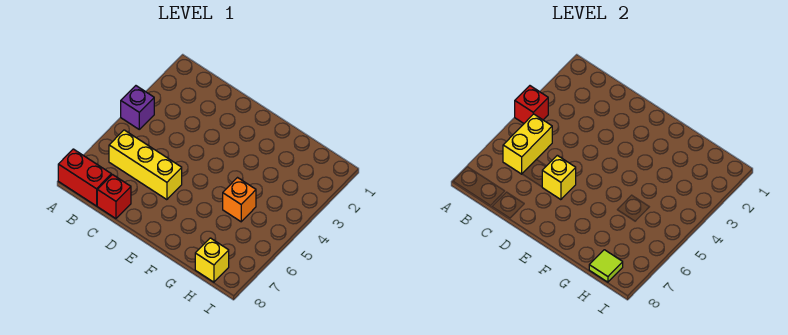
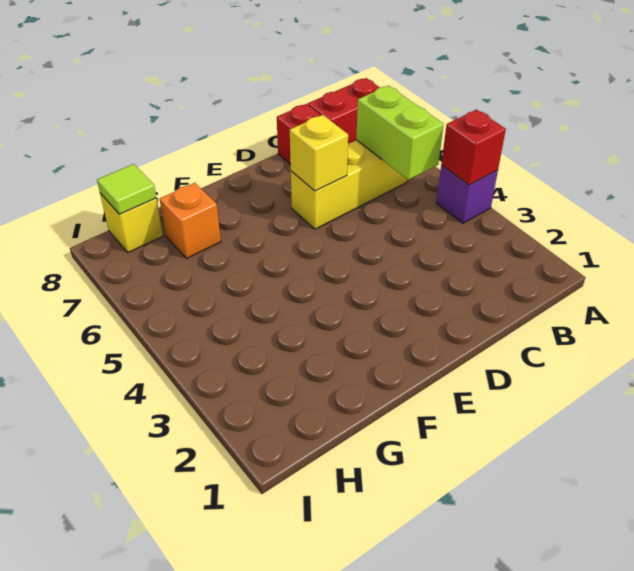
yellow 1x2 brick [503,114,552,174] -> lime 1x2 brick [356,86,444,180]
orange 1x1 brick [223,178,256,222] -> orange 1x1 brick moved to [160,183,221,259]

